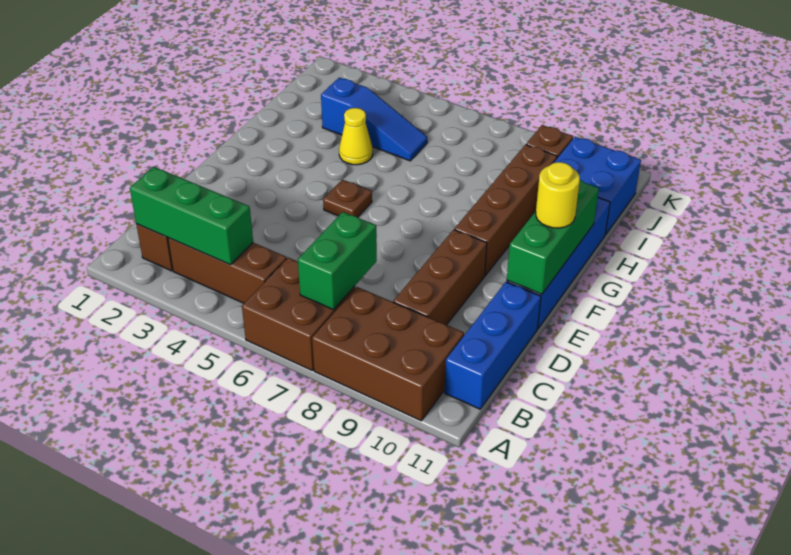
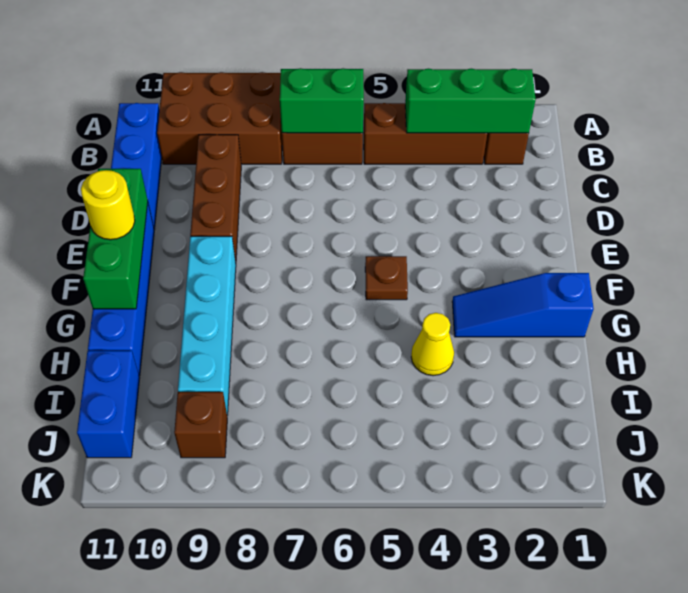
green 1x2 brick [298,212,377,310] -> green 1x2 brick turned to [280,68,364,133]
brown 1x4 brick [454,145,557,275] -> cyan 1x4 brick [178,236,236,415]
blue 1x3 slope [321,78,427,161] -> blue 1x3 slope moved to [452,273,594,337]
blue 2x2 brick [554,137,641,235] -> blue 1x2 brick [77,351,140,458]

